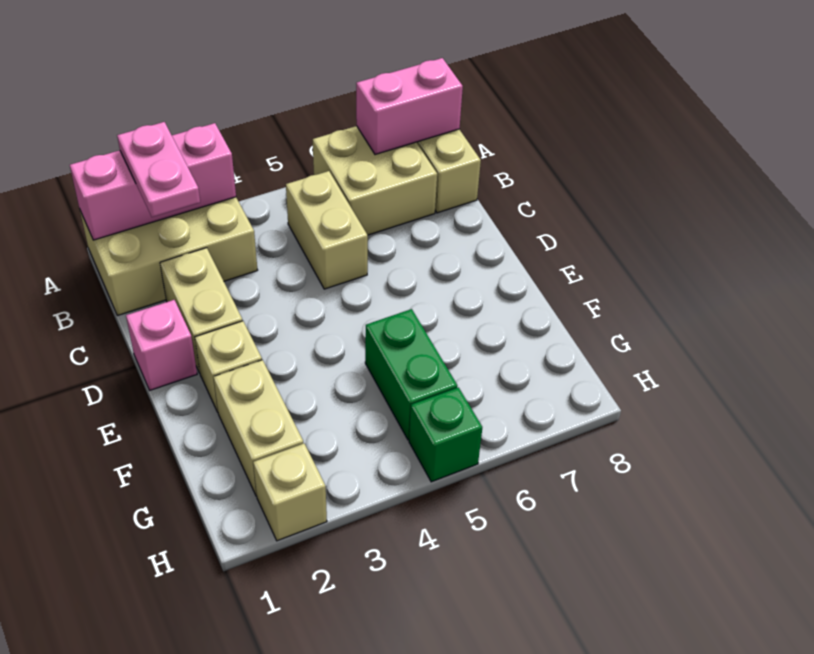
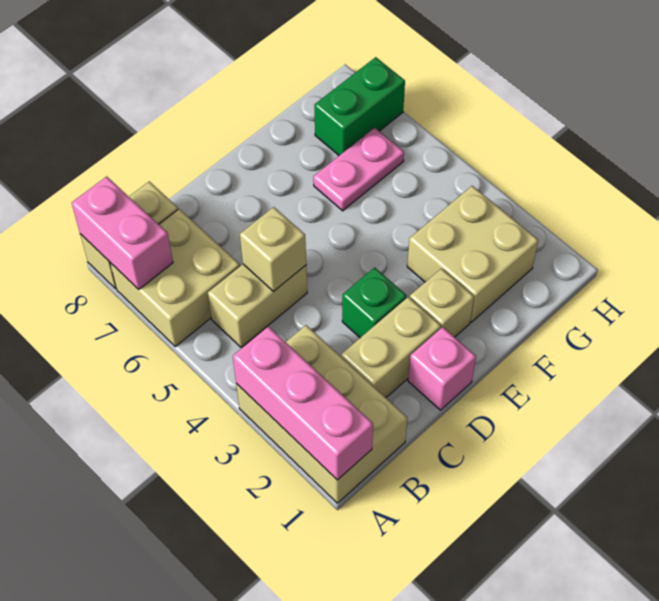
pink 1x2 plate [117,122,200,217] -> pink 1x2 plate moved to [313,128,404,211]
tan 1x2 brick [214,360,303,496] -> tan 2x2 brick [407,186,538,322]
green 1x2 brick [365,309,457,440] -> green 1x2 brick moved to [314,57,405,155]
tan 1x1 brick [253,443,327,541] -> tan 1x1 brick moved to [240,207,306,291]
green 1x1 brick [409,387,482,482] -> green 1x1 brick moved to [342,267,407,338]

